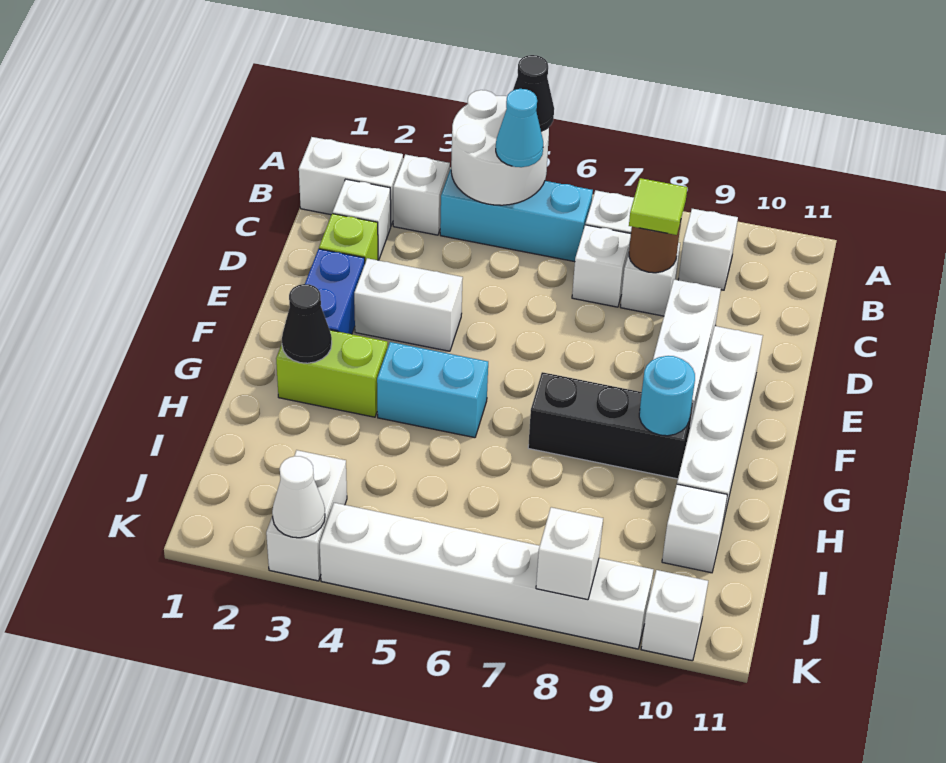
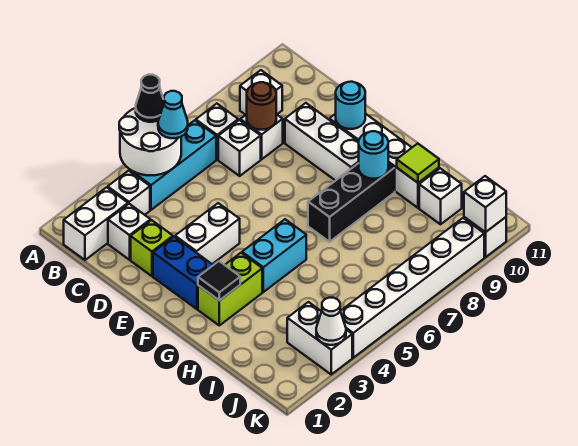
lime 1x1 tile [629,178,687,235] -> lime 1x1 tile moved to [397,143,439,183]
none -> cyan 1x1 round brick [336,82,365,129]
black 1x1 cone [282,284,332,363] -> black 1x1 tile [198,261,240,301]
white 1x1 brick [536,507,603,600] -> white 1x1 brick moved to [464,176,506,232]

